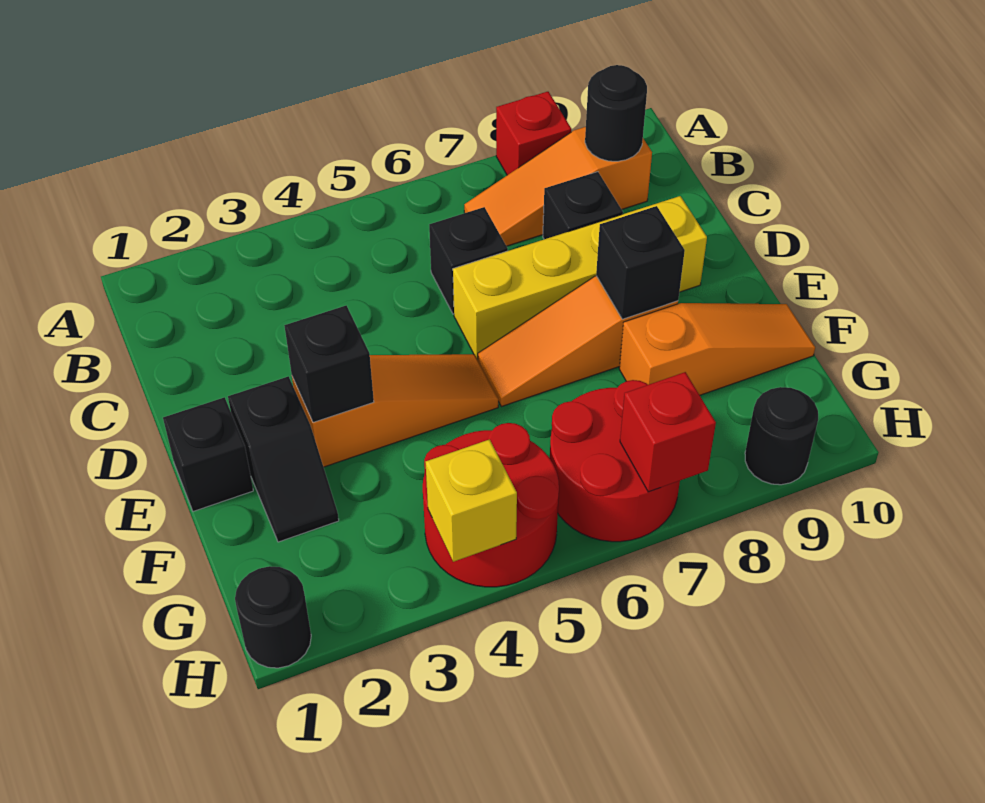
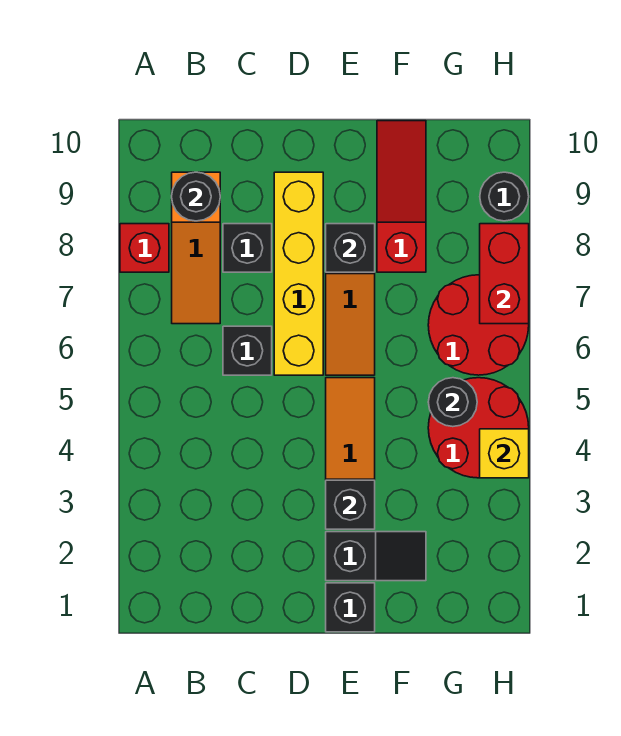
orange 1x3 slope [619,303,815,395] -> red 1x3 slope [377,121,426,272]
black 1x1 round brick [235,566,311,668] -> black 1x1 round brick moved to [428,378,477,427]
red 1x1 brick [620,372,716,492] -> red 1x2 brick [480,224,529,324]

